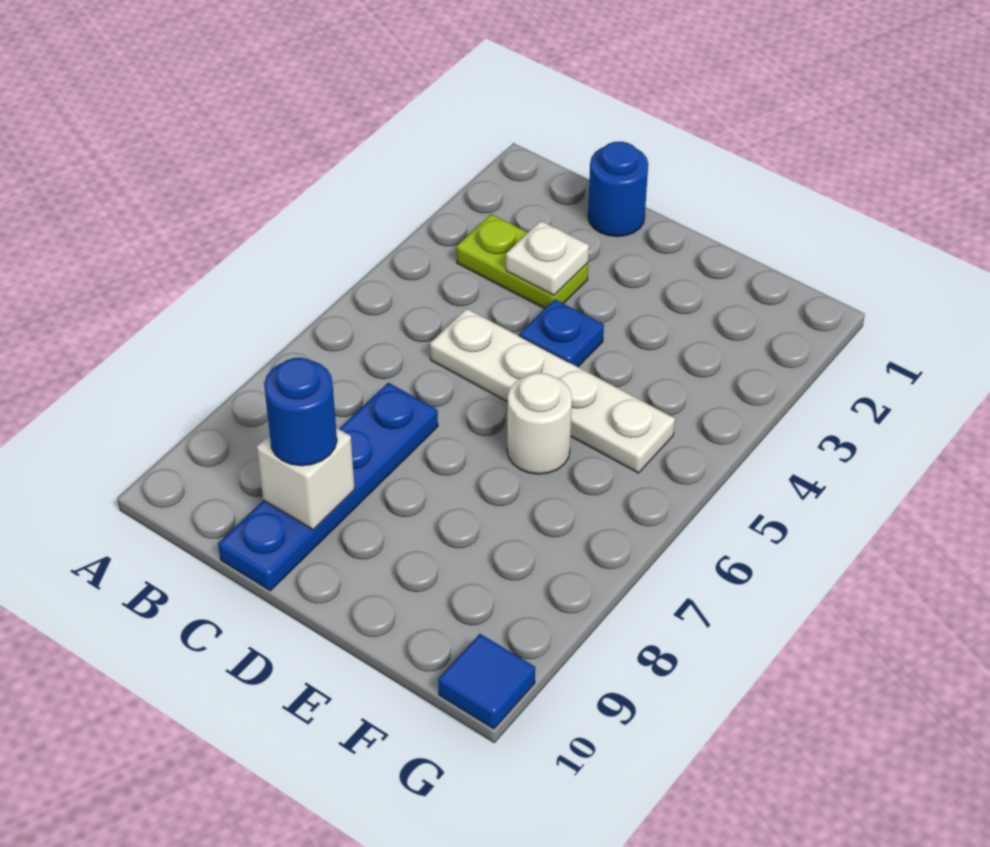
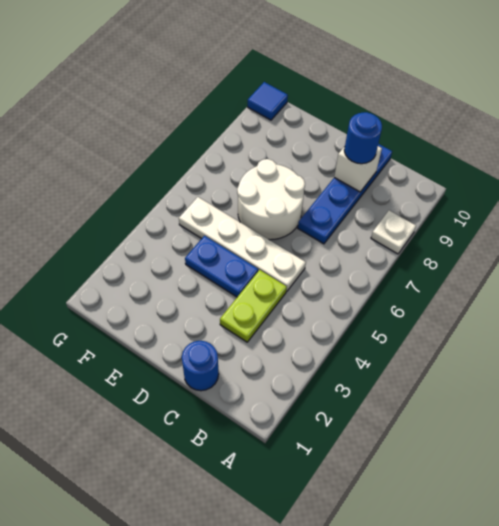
lime 1x2 plate [456,214,588,309] -> lime 1x2 plate turned to [220,270,287,342]
white 1x1 plate [506,221,589,295] -> white 1x1 plate moved to [371,210,416,254]
blue 1x1 plate [519,299,604,367] -> blue 1x2 plate [185,236,258,297]
white 1x1 round brick [507,373,572,474] -> white 2x2 round brick [237,159,305,240]

